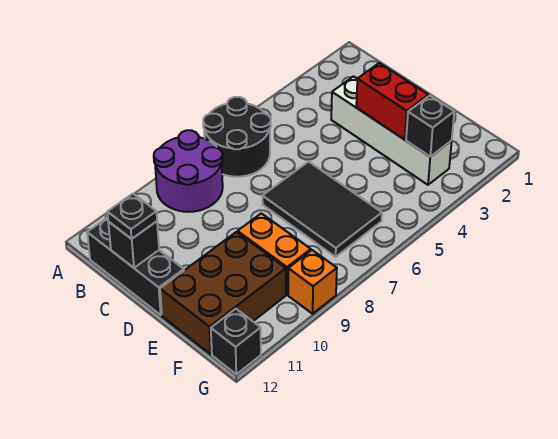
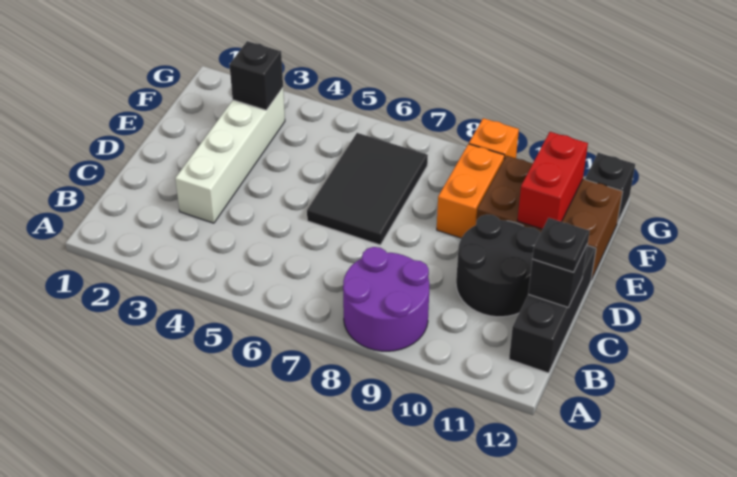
black 2x2 round brick [203,97,271,177] -> black 2x2 round brick moved to [456,214,541,317]
red 1x2 brick [356,63,428,140] -> red 1x2 brick moved to [517,132,588,229]

